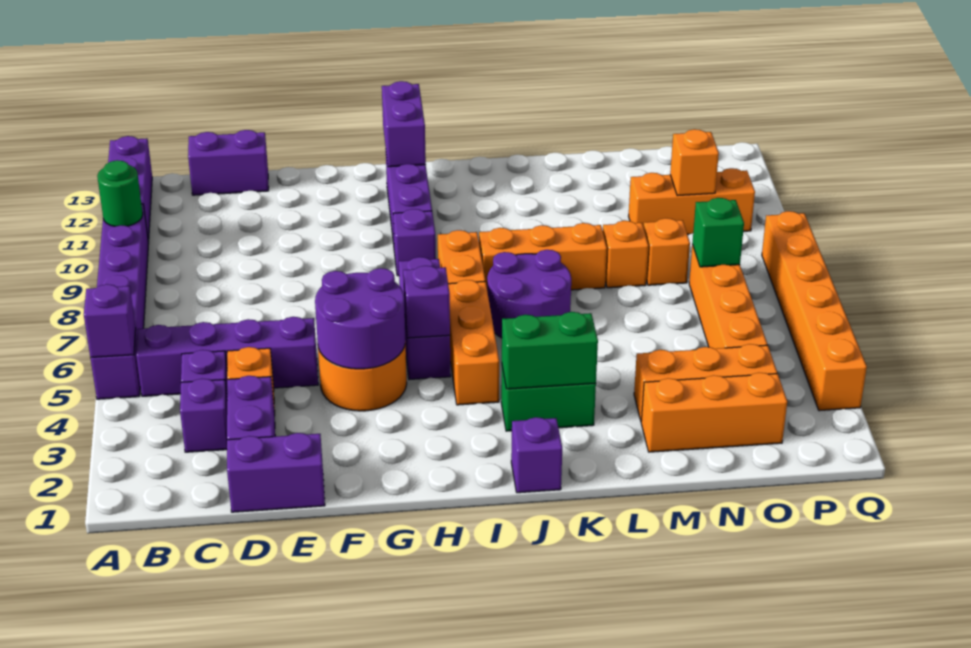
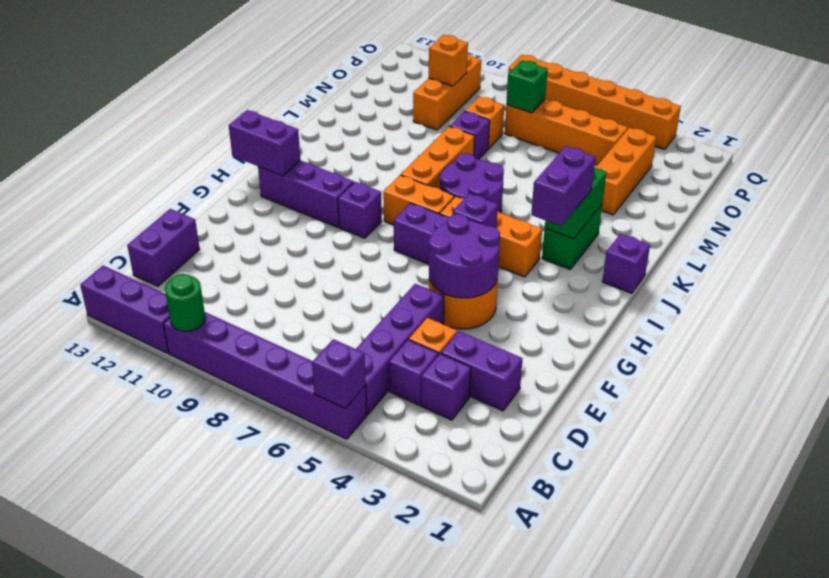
purple 1x2 brick [227,433,325,512] -> purple 1x2 brick moved to [531,146,596,226]
orange 1x3 brick [641,373,787,452] -> none
orange 1x1 brick [603,221,649,288] -> purple 1x1 brick [450,111,490,160]

